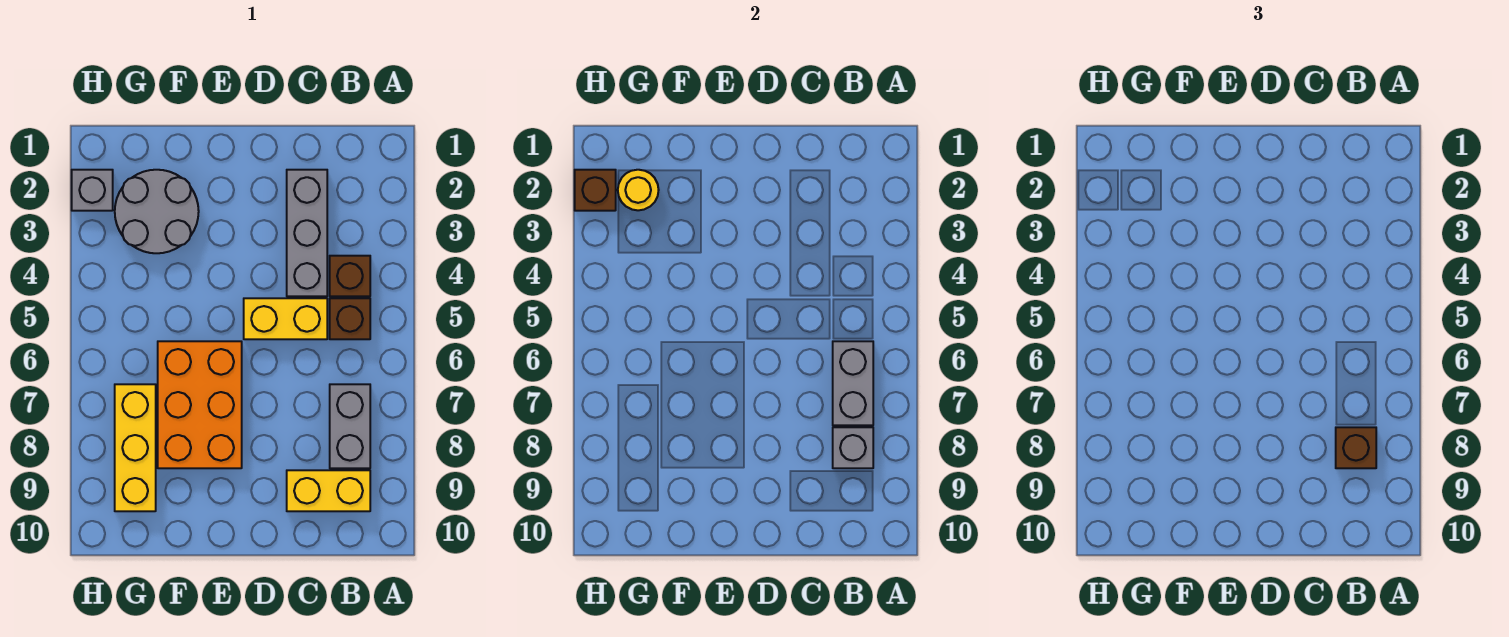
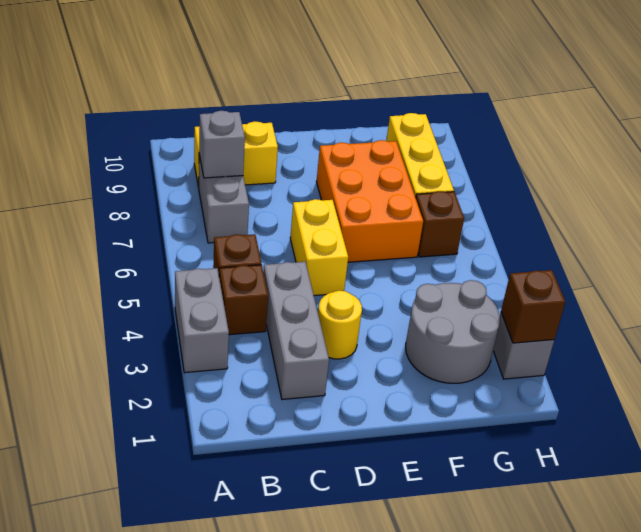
grey 1x2 brick [833,341,873,425] -> grey 1x2 brick moved to [175,268,229,373]
brown 1x1 brick [1336,427,1376,468] -> brown 1x1 brick moved to [416,191,464,257]
yellow 1x2 brick [244,298,327,339] -> yellow 1x2 brick turned to [290,199,348,296]
yellow 1x1 round brick [618,170,659,210] -> yellow 1x1 round brick moved to [318,291,362,359]

